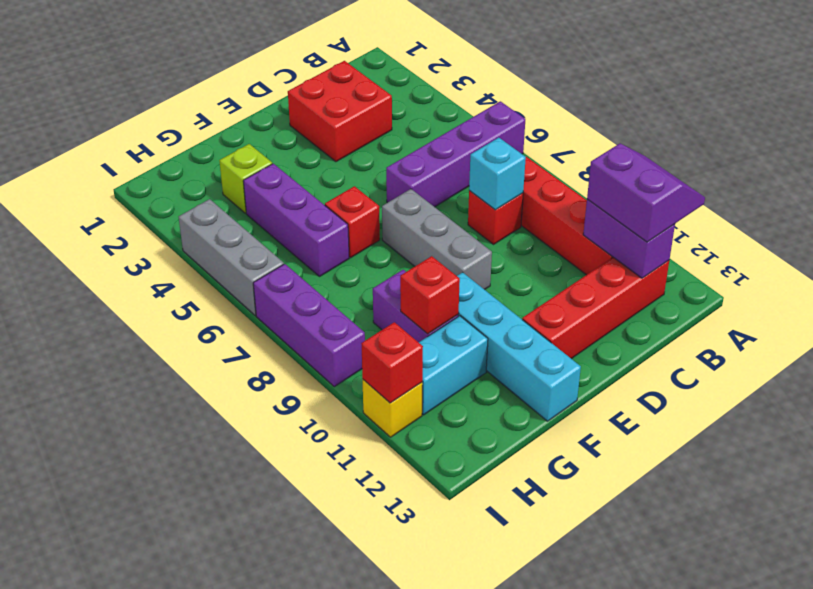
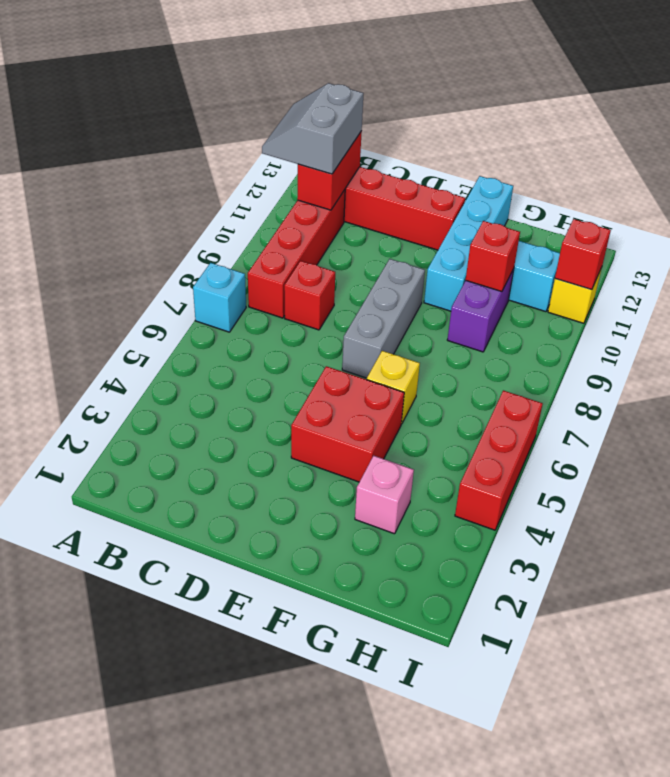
purple 1x4 brick [386,101,525,207] -> none
purple 2x2 slope [587,143,705,242] -> grey 2x2 slope [262,83,364,174]
purple 1x2 brick [583,199,675,278] -> red 1x2 brick [297,131,362,210]
red 2x2 brick [288,61,392,162] -> red 2x2 brick moved to [291,366,404,482]
cyan 1x1 brick [469,138,526,210] -> cyan 1x1 brick moved to [193,263,246,332]
red 1x1 brick [325,186,380,258] -> yellow 1x1 brick [367,351,420,424]
lime 1x1 brick [219,144,272,213] -> pink 1x1 brick [355,456,414,534]
purple 1x3 brick [243,164,349,276] -> none
grey 1x3 brick [179,199,284,316] -> red 1x3 brick [455,390,543,530]
purple 1x3 brick [253,264,365,387] -> none

